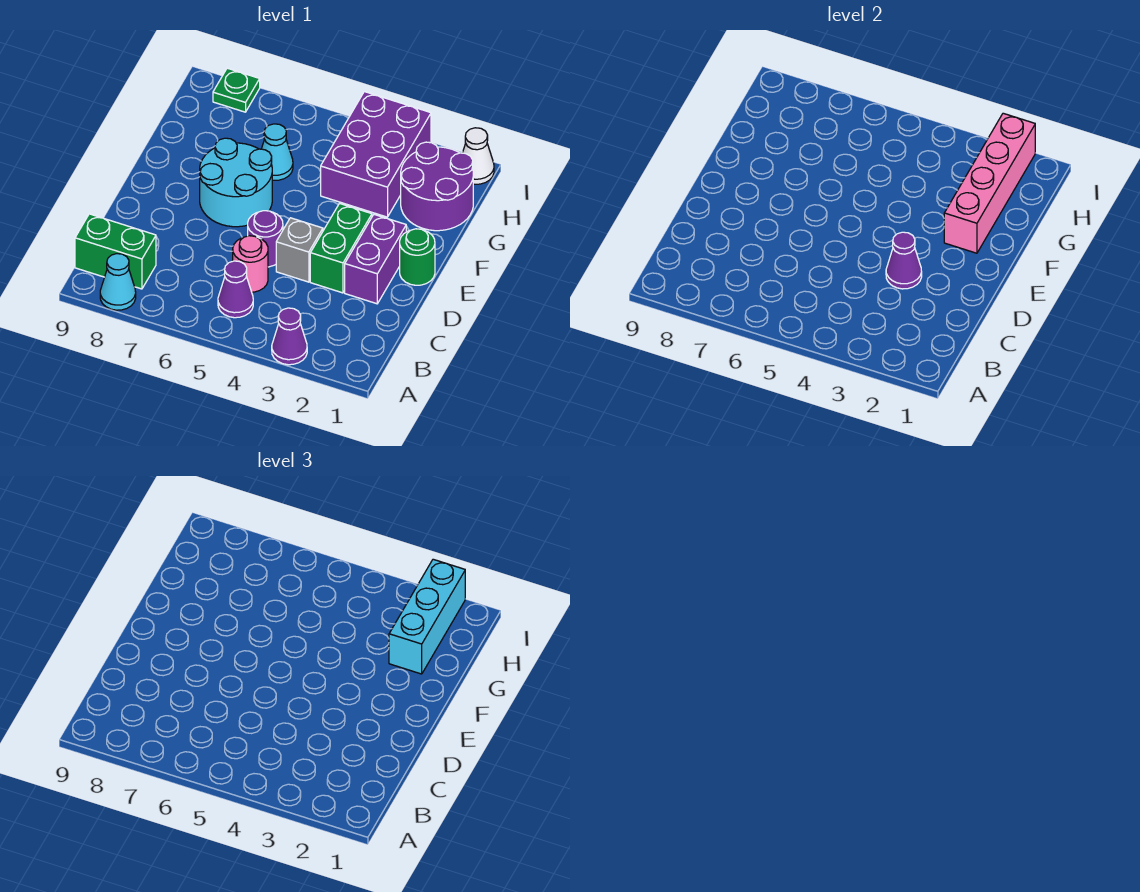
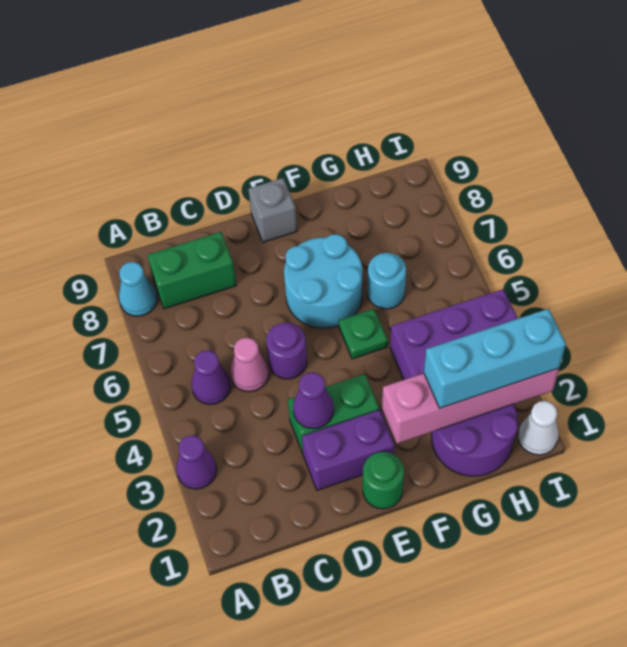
green 1x2 brick [75,214,156,289] -> green 1x2 brick turned to [147,232,236,309]
pink 1x1 round brick [233,236,268,292] -> pink 1x1 cone [230,337,269,392]
grey 1x1 brick [276,218,323,282] -> grey 1x1 brick moved to [248,178,297,242]
cyan 1x1 cone [262,124,293,180] -> cyan 1x1 round brick [368,253,406,309]
green 1x1 plate [213,68,260,112] -> green 1x1 plate moved to [339,309,388,359]

